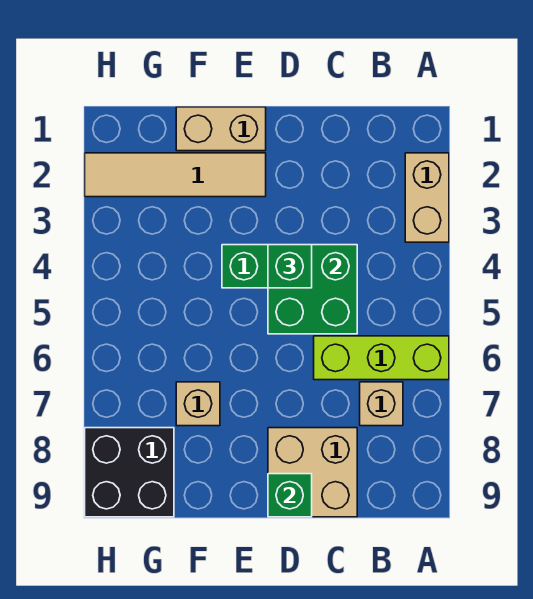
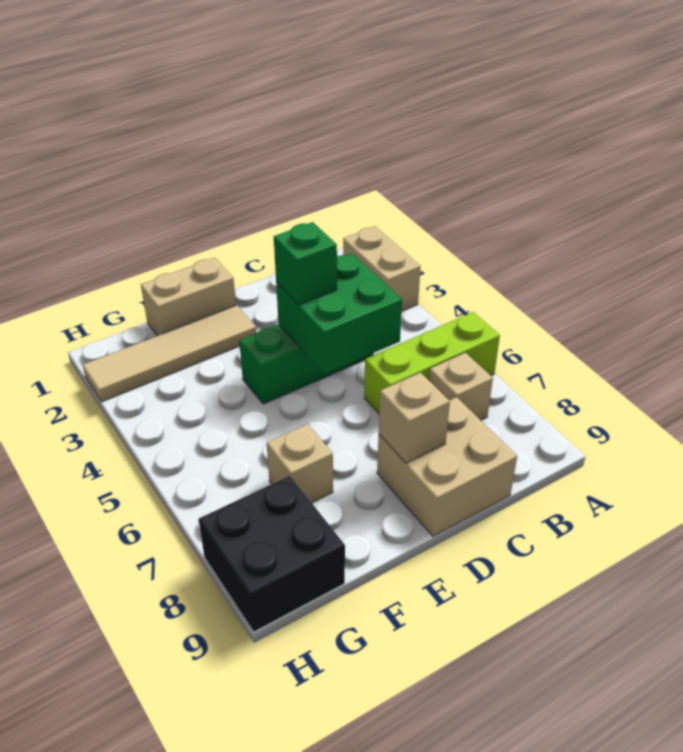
none -> tan 1x1 brick [379,372,450,463]
green 1x1 brick [268,474,312,517] -> none

